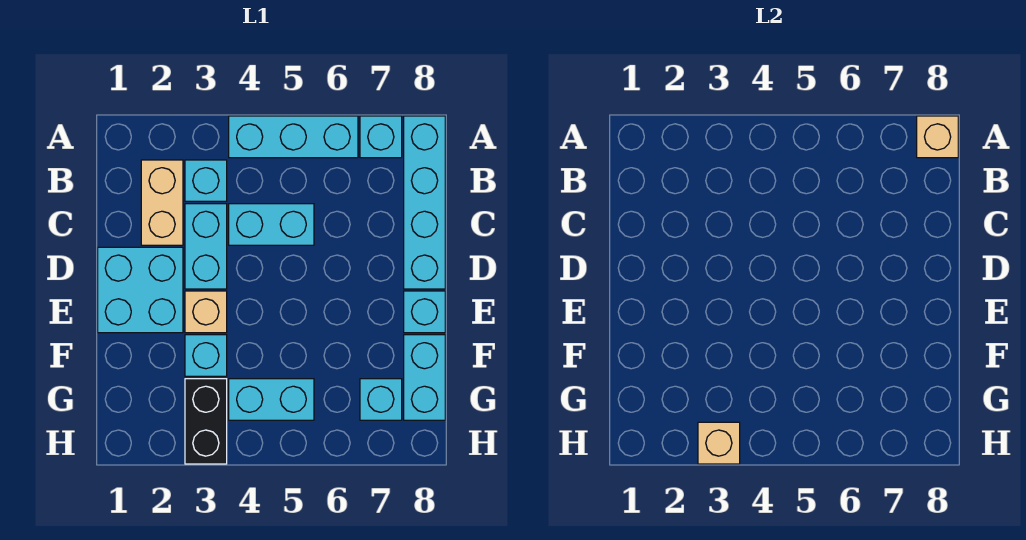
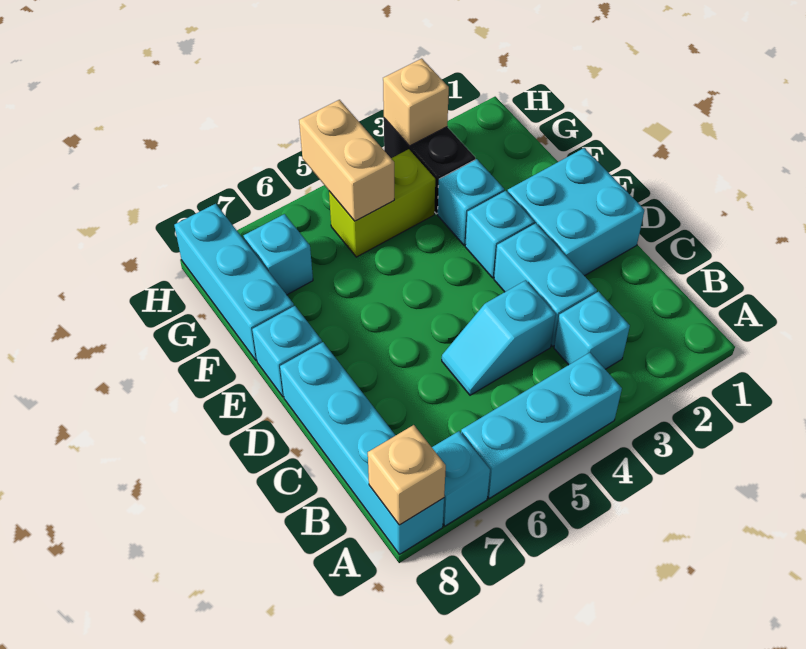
tan 1x2 brick [141,160,183,245] -> tan 1x2 brick moved to [299,100,394,221]
cyan 1x2 brick [229,204,314,245] -> cyan 1x2 slope [442,280,556,395]
tan 1x1 brick [185,291,227,333] -> cyan 1x1 brick [465,191,534,278]
cyan 1x2 brick [404,335,445,420] -> cyan 1x3 brick [174,204,294,361]
cyan 1x2 brick [229,379,314,420] -> lime 1x2 brick [329,149,435,257]

